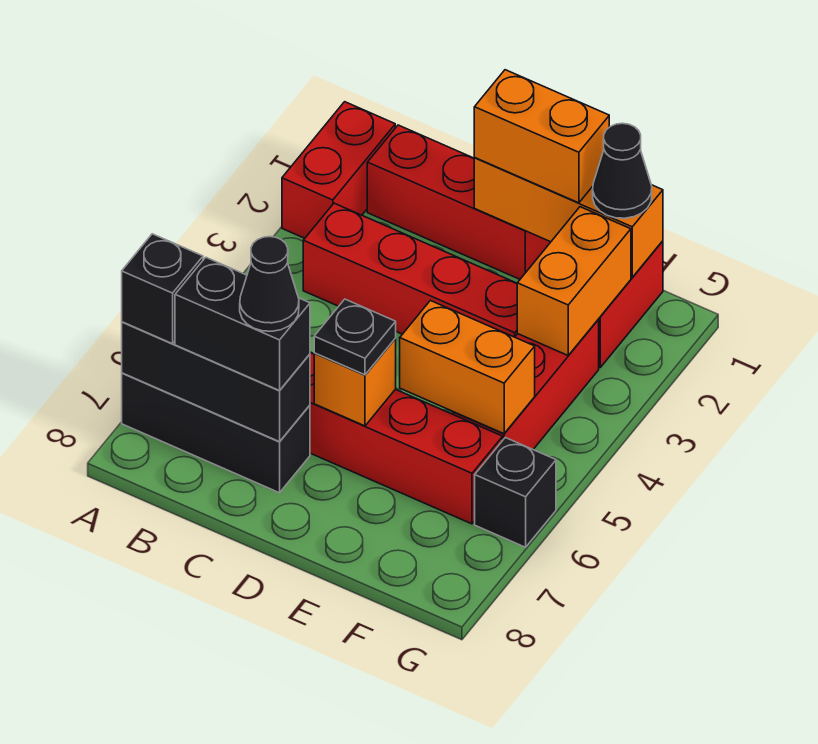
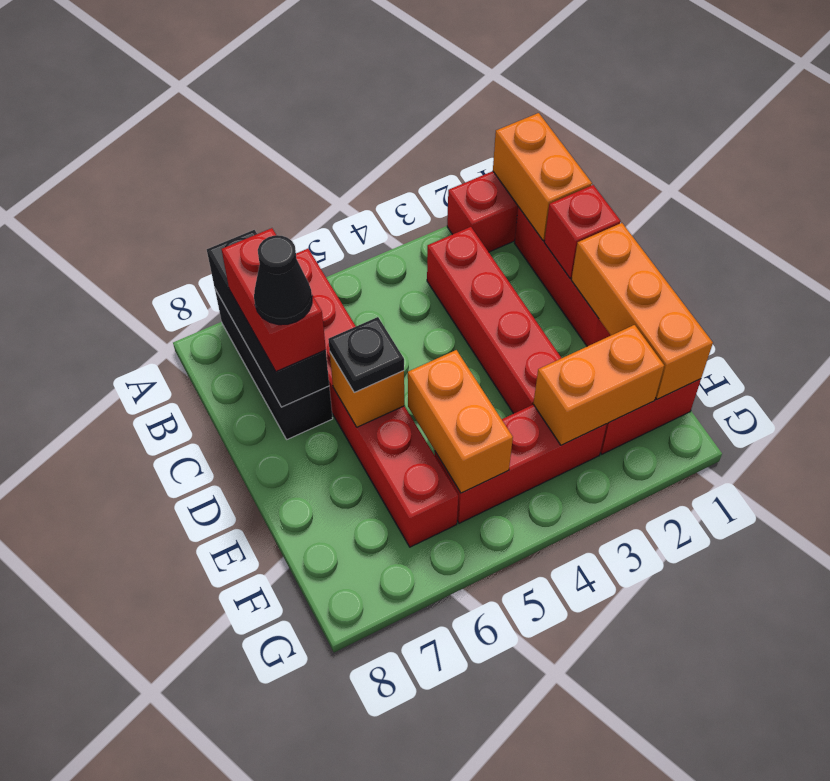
black 1x1 brick [122,234,203,344] -> none
black 1x2 brick [175,257,310,391] -> red 1x2 brick [222,228,326,372]
none -> red 1x1 brick [544,185,621,278]
orange 1x2 brick [474,70,609,203] -> orange 1x2 brick moved to [493,113,592,241]
black 1x1 cone [593,123,652,218] -> none
black 1x1 brick [475,438,556,547] -> none

